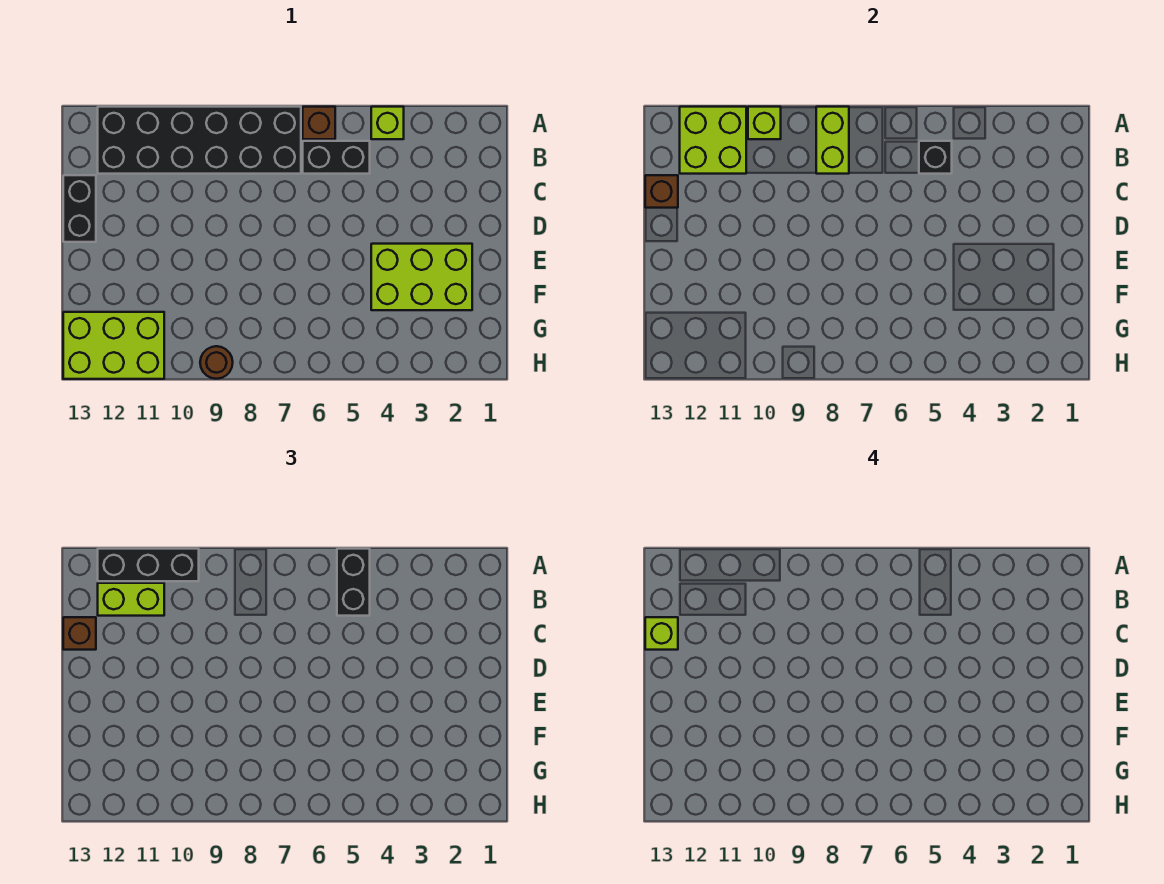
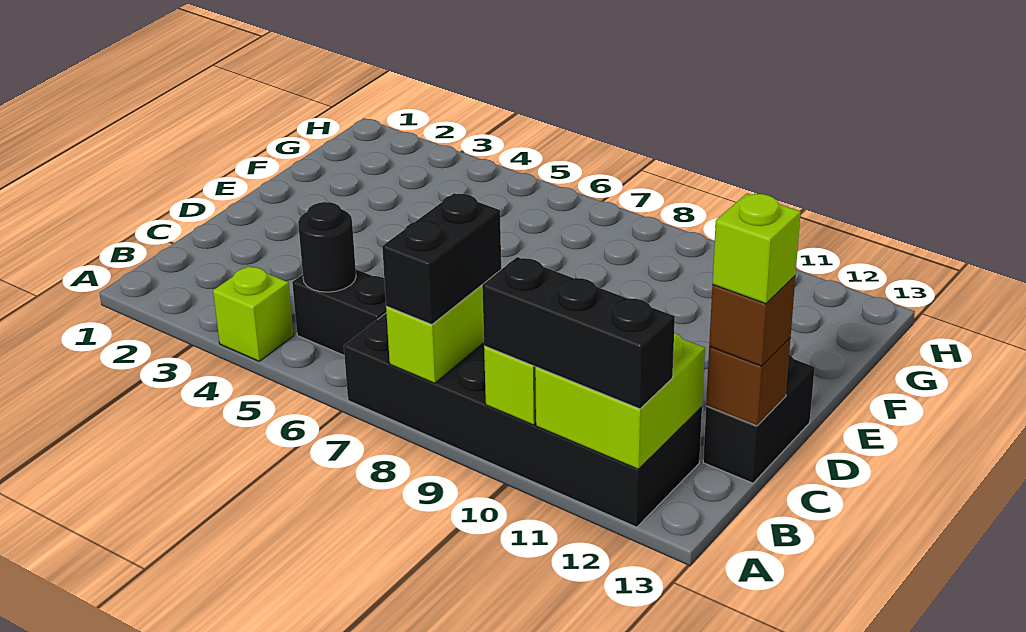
black 1x2 brick [337,549,370,616] -> black 1x2 brick moved to [382,193,501,325]
brown 1x1 brick [303,107,335,139] -> none
black 1x1 brick [919,141,952,174] -> black 1x1 round brick [298,202,356,292]
lime 1x2 brick [98,583,164,616] -> none
lime 2x3 brick [371,244,472,310] -> none
lime 2x3 brick [63,312,164,379] -> none
brown 1x1 round brick [200,346,233,379] -> none

